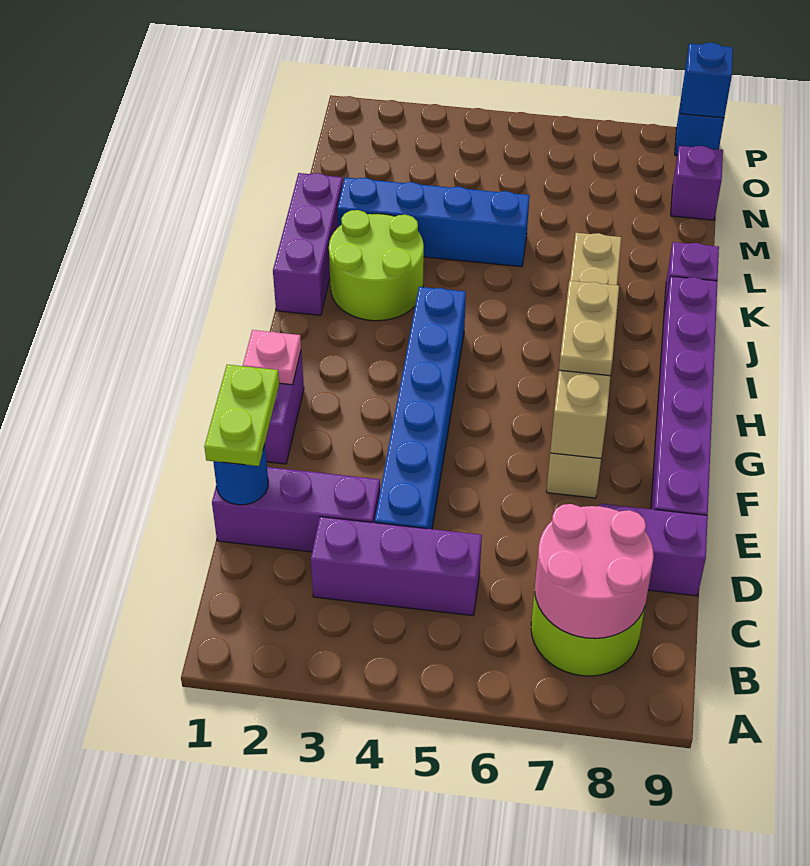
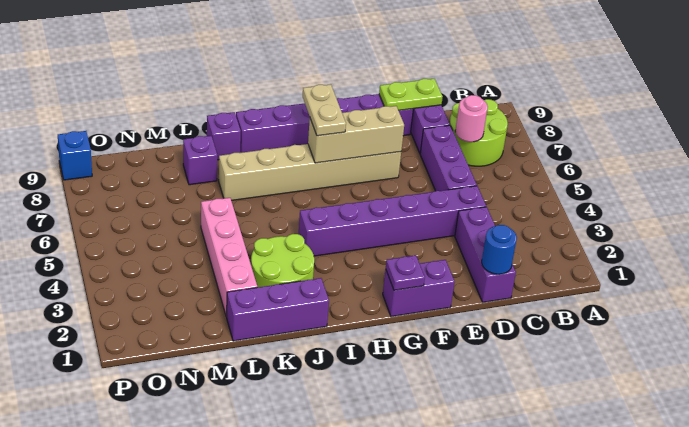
pink 2x2 round brick [535,504,654,639] -> pink 1x1 round brick [455,95,488,142]
purple 1x3 brick [311,517,482,616] -> purple 1x3 brick moved to [420,125,477,191]
lime 1x2 plate [204,365,279,466] -> lime 1x2 plate moved to [379,79,443,110]
blue 1x6 brick [375,287,466,529] -> purple 1x6 brick [299,186,486,256]
pink 1x1 plate [243,330,301,385] -> purple 1x1 plate [386,255,425,290]
tan 1x2 plate [559,281,619,376] -> tan 1x2 plate turned to [303,84,346,136]
blue 1x4 brick [337,177,530,267] -> pink 1x4 brick [201,198,257,317]
purple 1x1 brick [671,146,723,220] -> purple 1x1 brick moved to [183,136,217,185]
blue 1x1 brick [681,43,733,118] -> none

